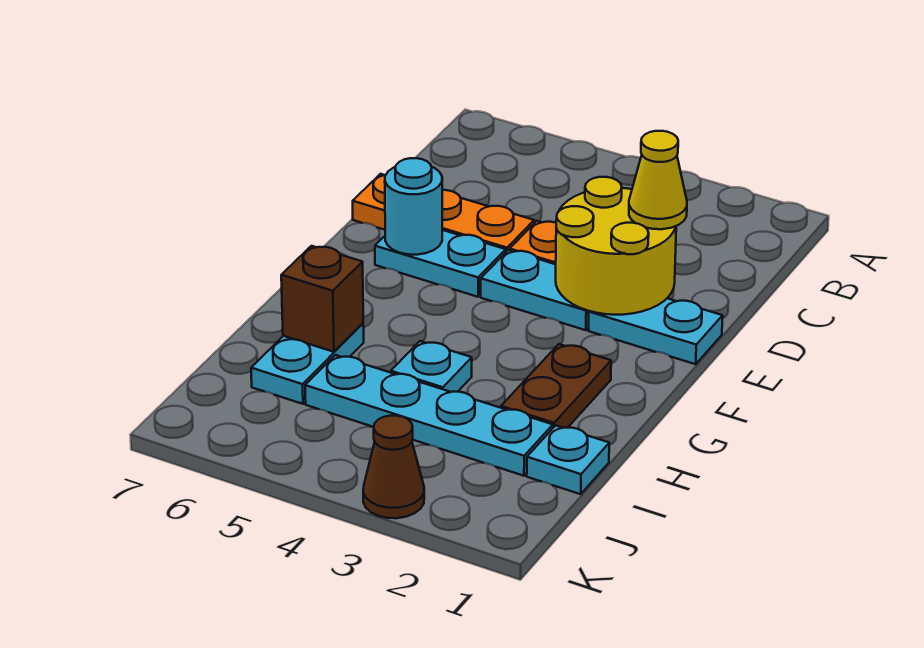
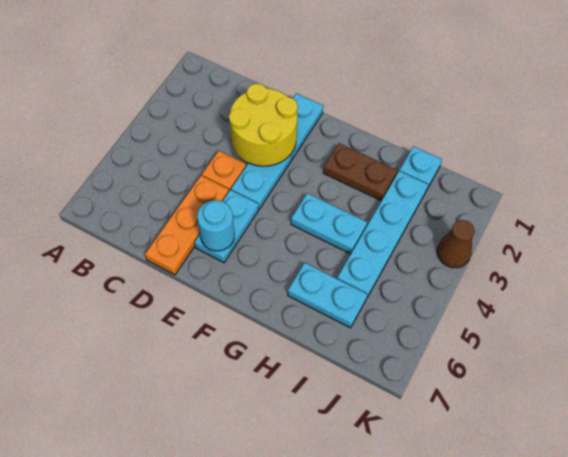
yellow 1x1 cone [629,131,687,229] -> none
cyan 1x1 plate [391,341,472,392] -> cyan 1x2 plate [291,193,367,254]
brown 1x1 brick [281,246,363,352] -> none

